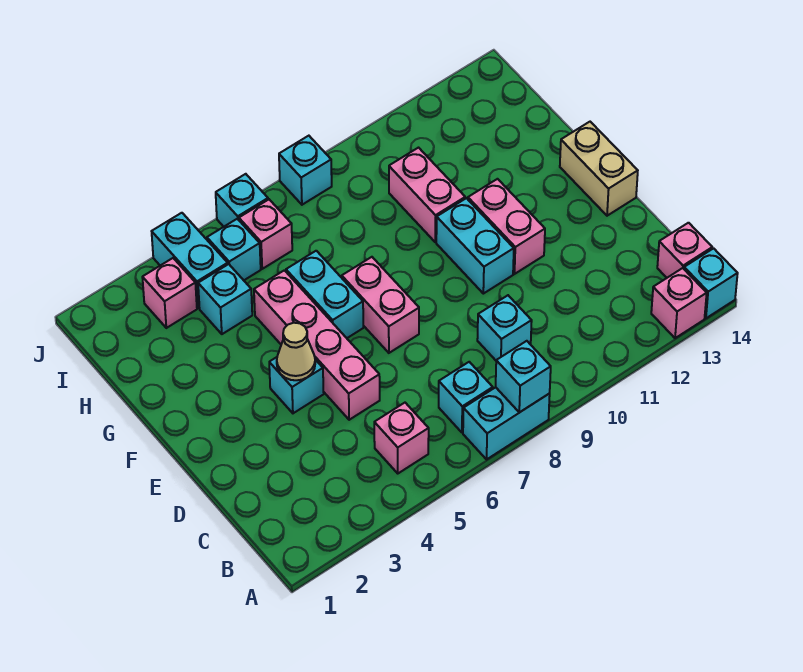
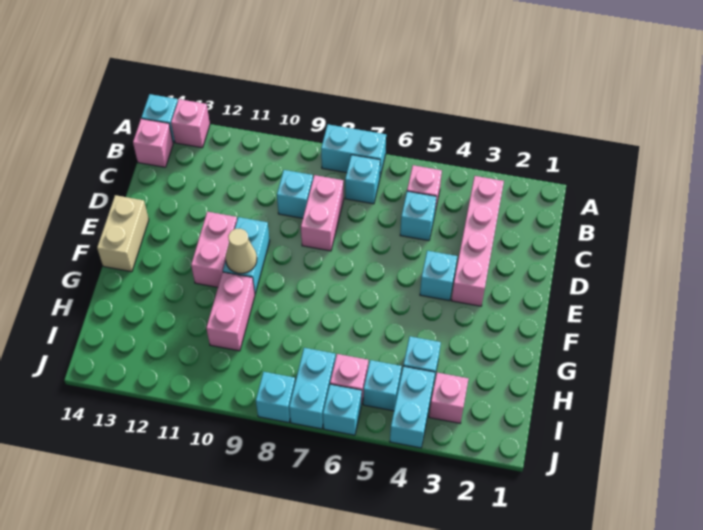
cyan 1x1 brick [496,341,551,412] -> cyan 1x1 brick moved to [400,191,437,241]
pink 1x4 brick [254,270,380,420] -> pink 1x4 brick moved to [451,176,504,306]
tan 1x1 cone [277,323,315,380] -> tan 1x1 cone moved to [226,229,257,273]
pink 1x2 brick [342,257,419,353] -> pink 1x2 brick moved to [301,175,344,251]
cyan 1x2 brick [286,251,363,338] -> cyan 1x2 brick moved to [289,348,335,429]

